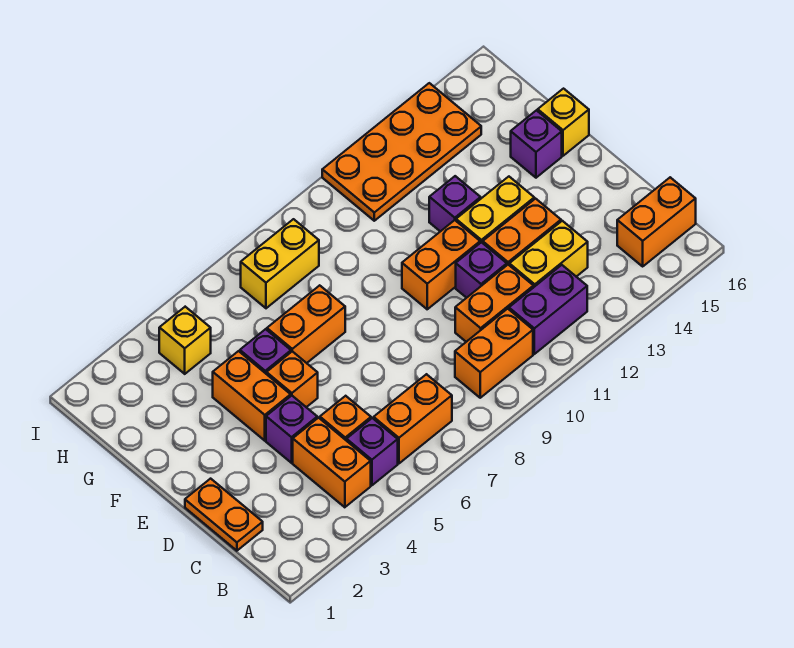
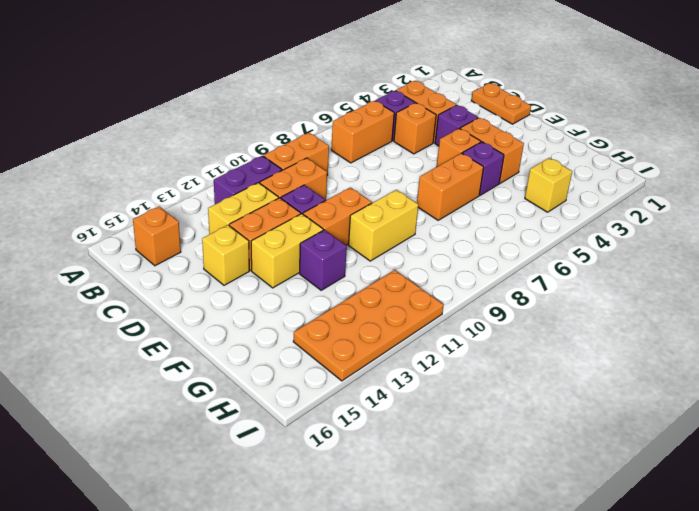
orange 1x2 brick [617,177,696,266] -> orange 1x1 brick [133,206,181,266]
purple 1x1 brick [511,110,562,178] -> none
yellow 1x1 brick [538,89,589,156] -> yellow 1x1 brick moved to [202,225,249,285]
yellow 1x2 brick [241,219,319,308] -> yellow 1x2 brick moved to [349,190,418,261]

